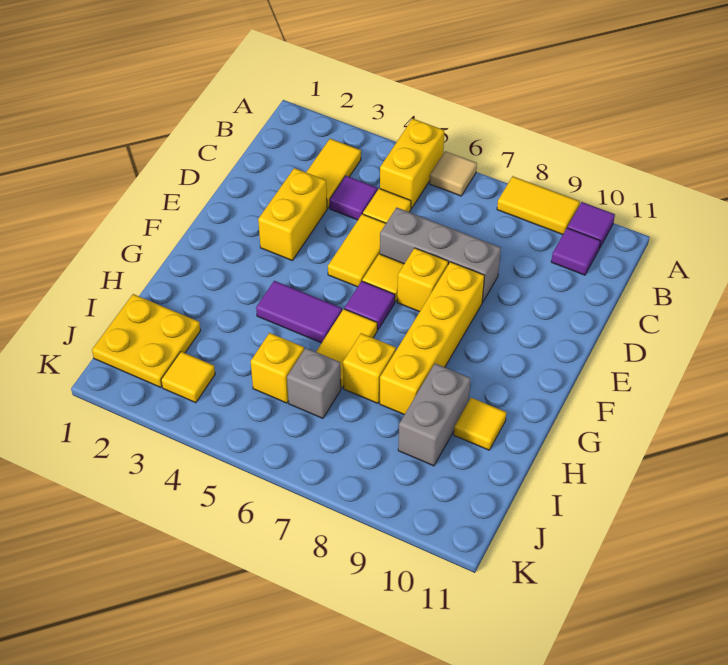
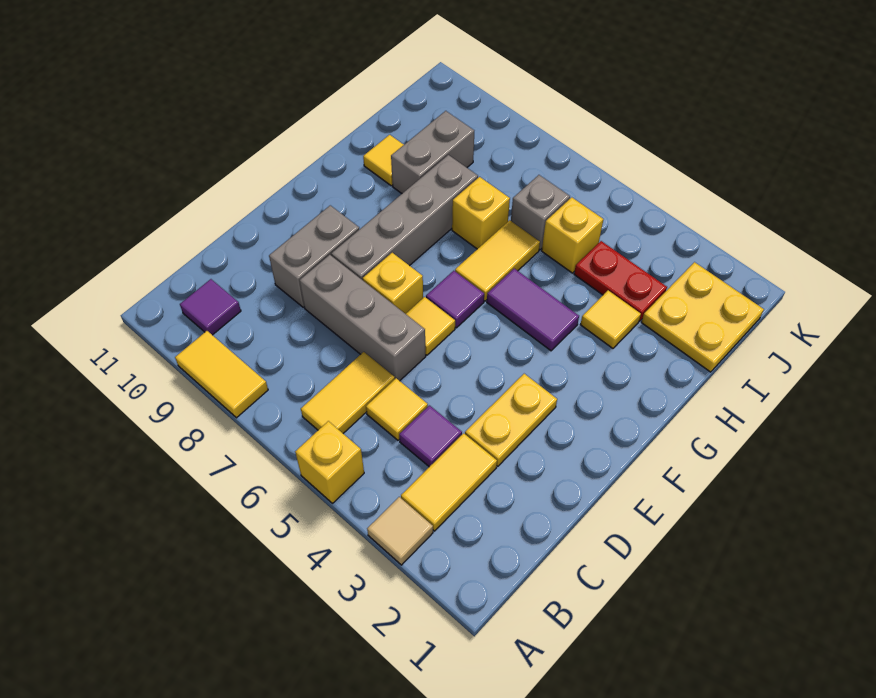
yellow 1x2 brick [380,119,444,209] -> yellow 1x1 brick [295,421,364,503]
tan 1x1 tile [429,151,477,196] -> tan 1x1 tile moved to [367,497,433,565]
purple 1x1 tile [567,202,615,248] -> none
yellow 1x2 brick [258,168,327,260] -> yellow 1x2 plate [465,374,557,466]
yellow 1x2 tile [328,214,386,287] -> yellow 1x2 tile moved to [301,352,395,433]
none -> grey 1x2 brick [269,205,359,307]
yellow 1x4 brick [380,262,485,415] -> grey 1x4 brick [331,155,478,280]
none -> red 1x2 plate [574,241,667,321]
yellow 1x1 tile [161,352,215,403] -> yellow 1x1 tile moved to [580,290,641,348]

